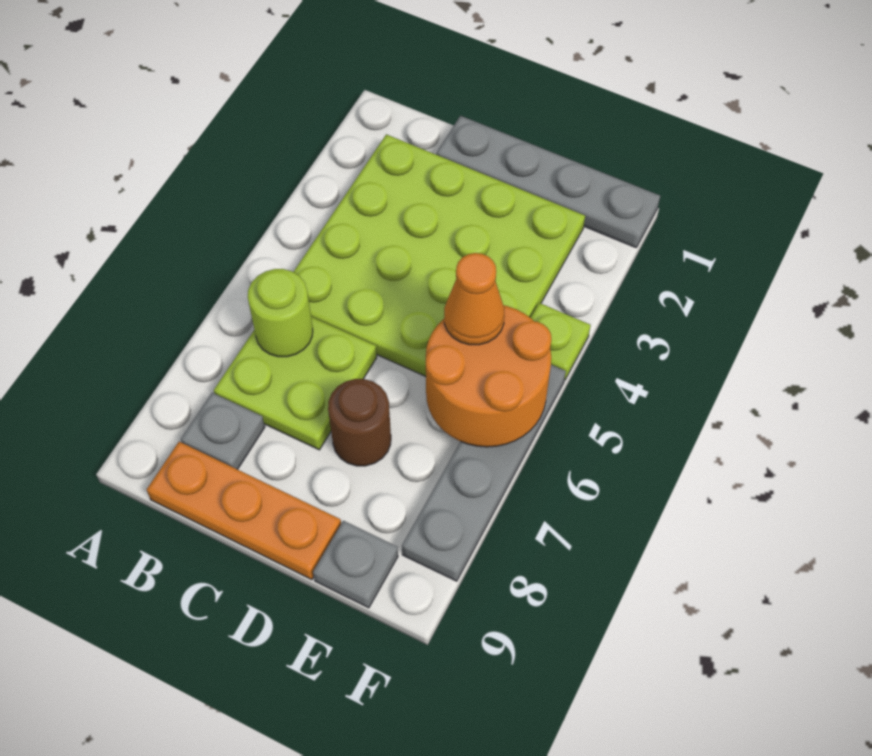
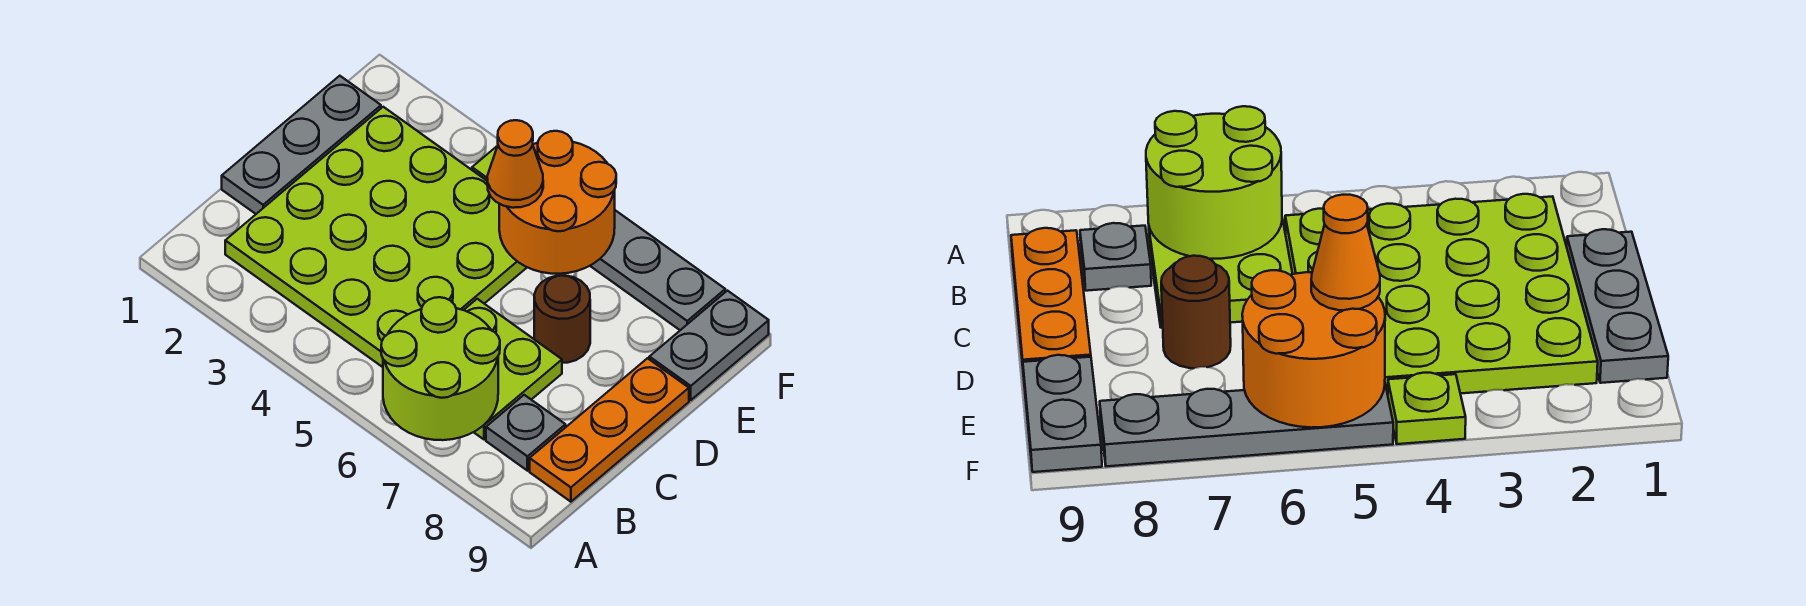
lime 1x1 round brick [248,269,313,357] -> lime 2x2 round brick [381,297,500,440]
grey 1x4 plate [437,116,660,248] -> grey 1x3 plate [222,76,381,214]
grey 1x1 plate [313,521,398,608] -> grey 1x2 plate [649,291,769,400]

